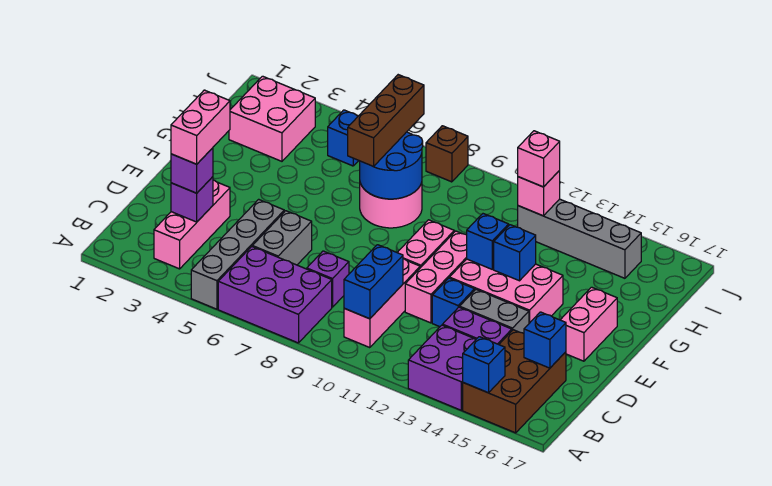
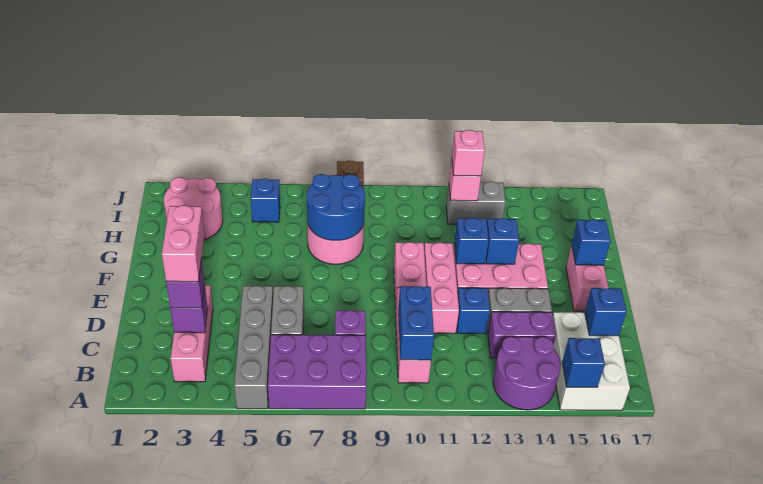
purple 2x2 brick [408,325,476,410] -> purple 2x2 round brick [493,337,561,410]
brown 2x3 brick [463,330,566,433] -> white 2x3 brick [553,312,630,410]
none -> blue 1x1 brick [572,219,611,265]
brown 1x3 brick [348,75,424,167] -> none
pink 2x2 brick [229,76,316,161] -> pink 2x2 round brick [164,177,223,240]
grey 1x4 brick [518,199,641,278] -> grey 1x2 brick [446,182,506,224]

